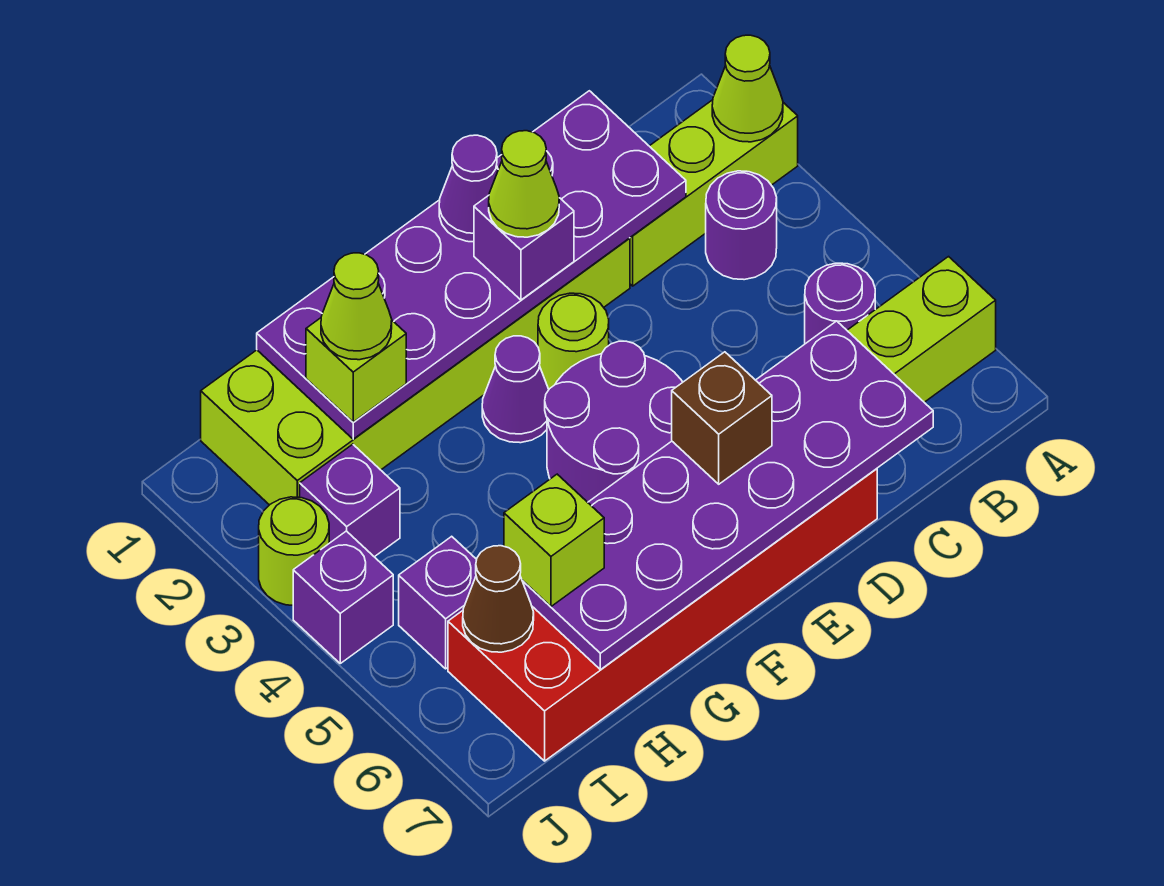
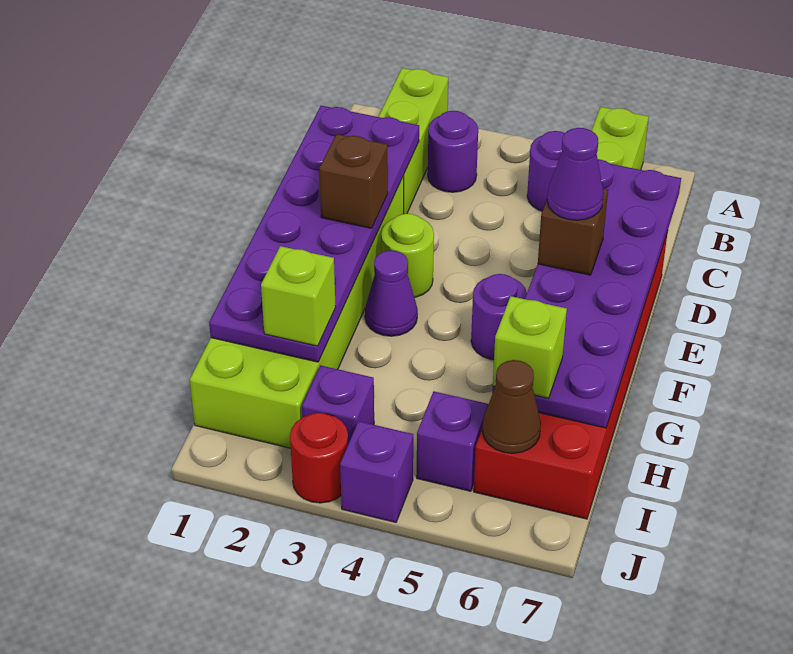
lime 1x1 cone [712,35,783,142] -> none
purple 1x1 cone [439,135,498,242] -> purple 1x1 cone moved to [547,128,604,220]
purple 1x1 brick [474,195,574,300] -> brown 1x1 brick [319,134,388,228]
lime 1x1 cone [489,131,559,237] -> none
purple 2x2 round brick [545,341,683,502] -> purple 1x1 round brick [471,274,527,360]
lime 1x1 cone [321,253,392,360] -> none
lime 1x1 round brick [259,497,329,605] -> red 1x1 round brick [290,413,348,503]

